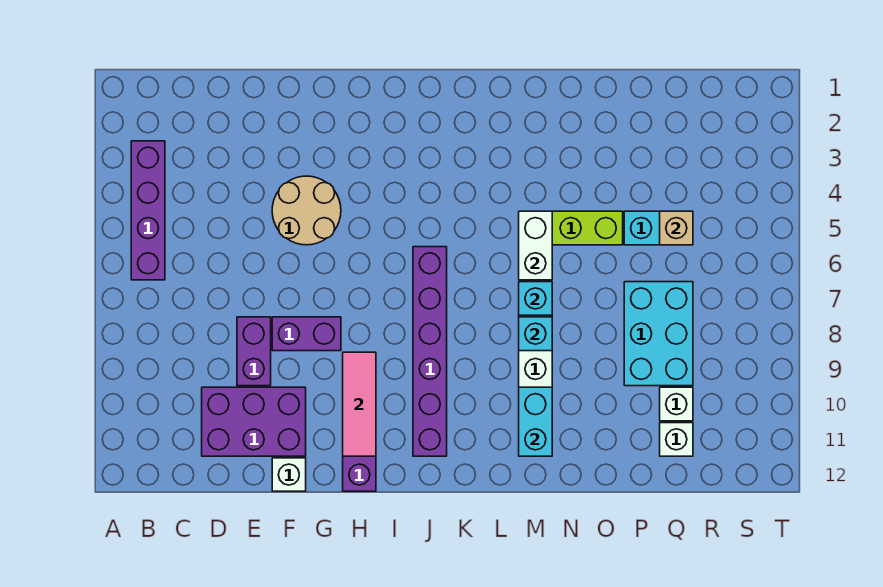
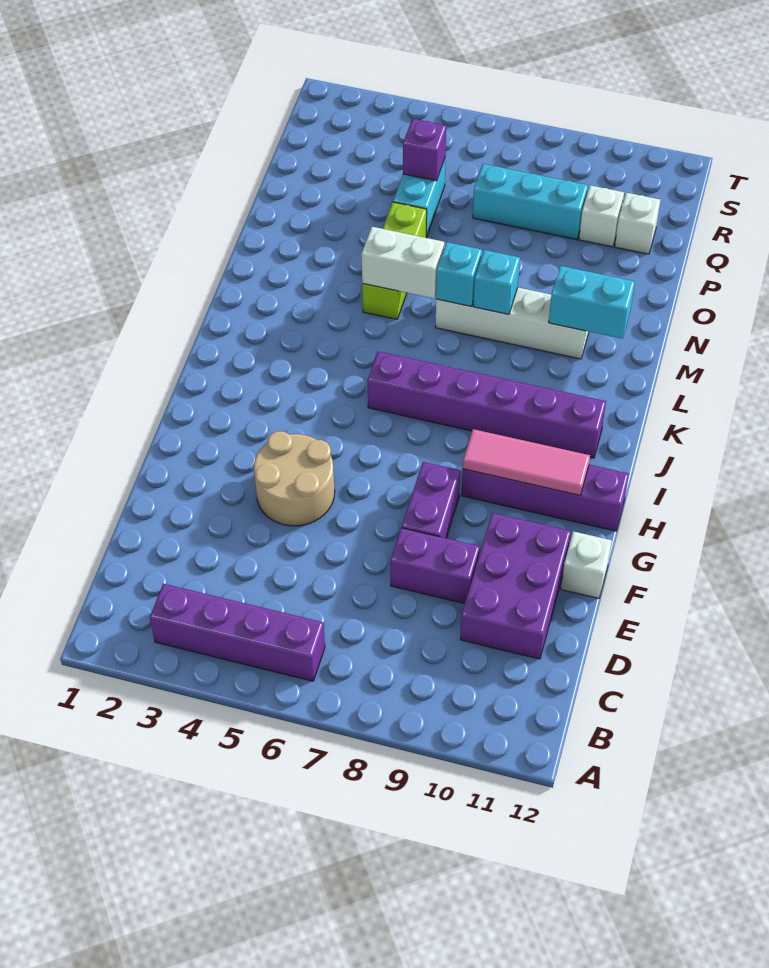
cyan 2x3 brick [624,282,693,386] -> cyan 1x3 brick [473,164,588,239]
tan 1x1 brick [660,211,693,245] -> purple 1x1 brick [403,119,446,181]

